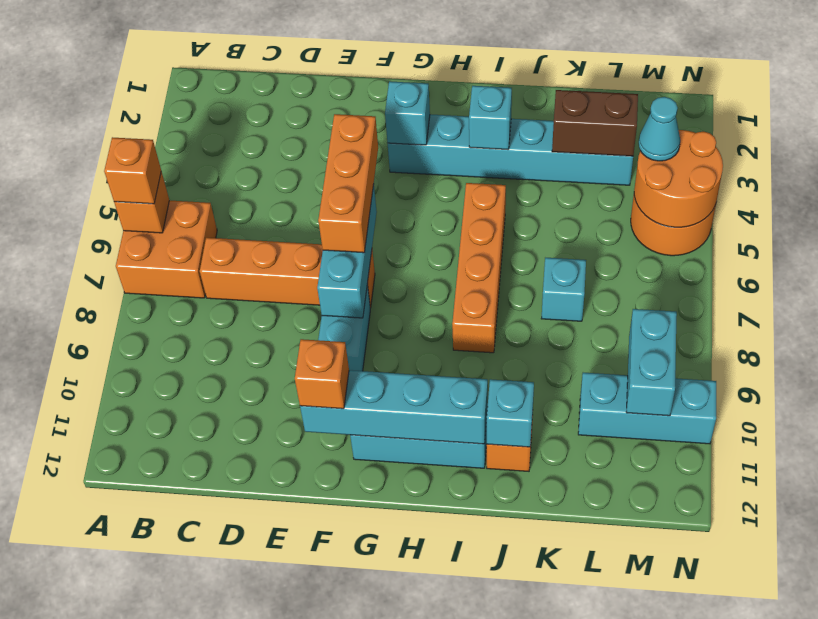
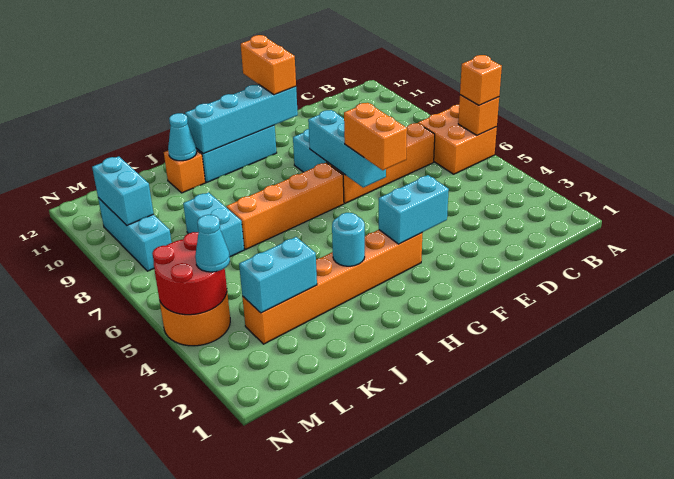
orange 1x3 brick [318,114,378,253] -> orange 1x2 brick [344,103,407,170]
orange 1x1 brick [295,339,349,409] -> orange 1x2 brick [241,35,296,95]
cyan 1x6 brick [388,114,633,185] -> orange 1x6 brick [242,230,422,344]
cyan 1x1 brick [385,81,430,145] -> cyan 1x2 brick [379,175,449,244]
cyan 1x1 brick [469,86,512,150] -> cyan 1x1 round brick [332,213,365,266]
orange 1x4 brick [452,183,506,353] -> orange 1x4 brick turned to [226,163,344,249]
cyan 1x1 brick [486,379,534,447] -> cyan 1x1 cone [168,113,197,161]
brown 1x2 brick [552,90,638,156] -> cyan 1x2 brick [239,237,317,313]
cyan 1x1 brick [541,258,586,321] -> cyan 1x2 brick [183,192,244,257]
cyan 1x3 brick [578,373,716,444] -> cyan 1x3 brick turned to [98,198,172,271]
orange 2x2 round brick [634,130,723,227] -> red 2x2 round brick [152,232,227,315]

